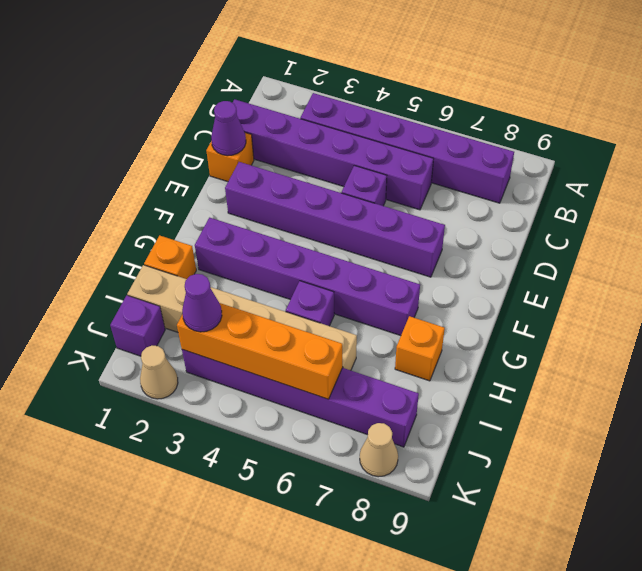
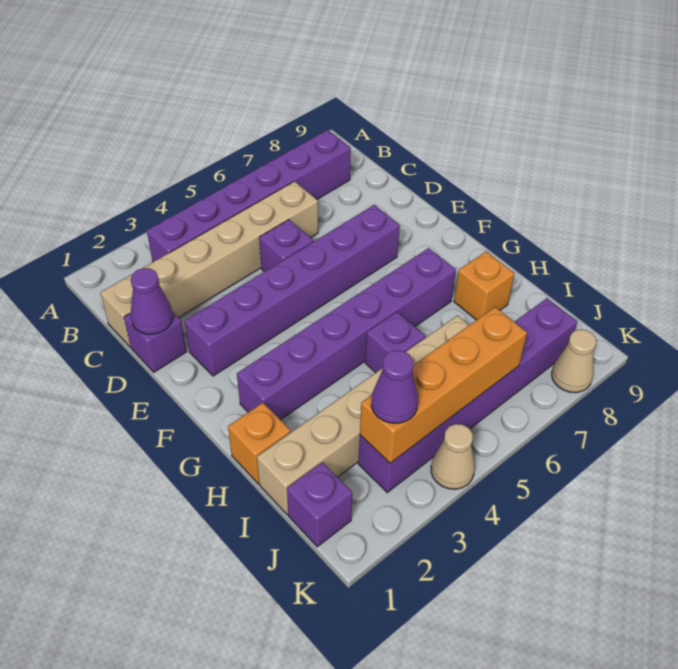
purple 1x6 brick [233,99,433,210] -> tan 1x6 brick [100,181,318,347]
orange 1x1 brick [206,133,254,182] -> purple 1x1 brick [124,312,186,372]
tan 1x1 cone [140,346,178,399] -> tan 1x1 cone moved to [431,424,475,489]

